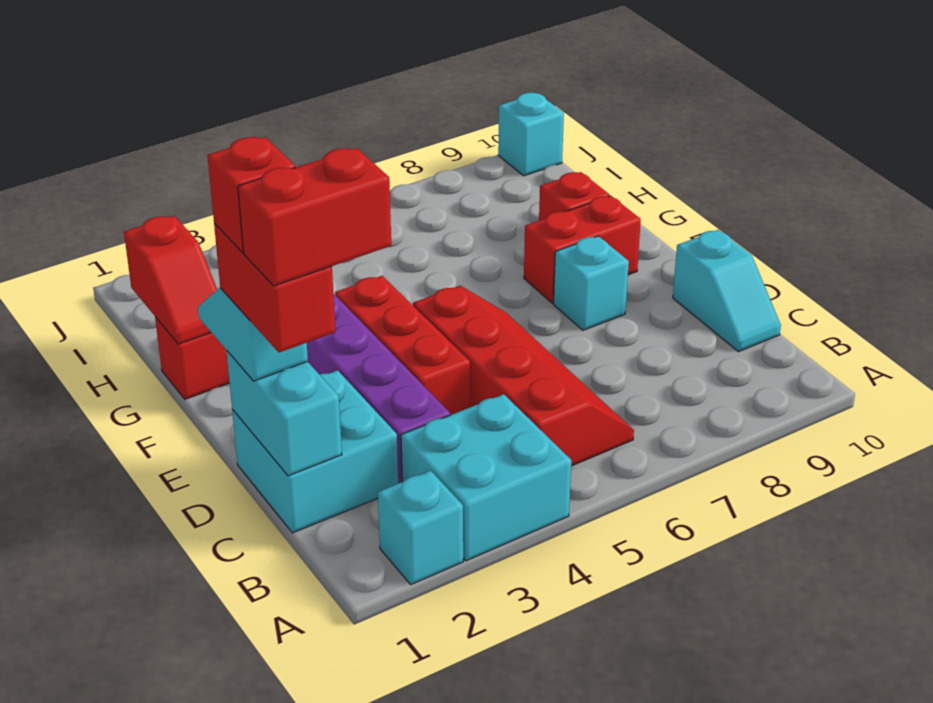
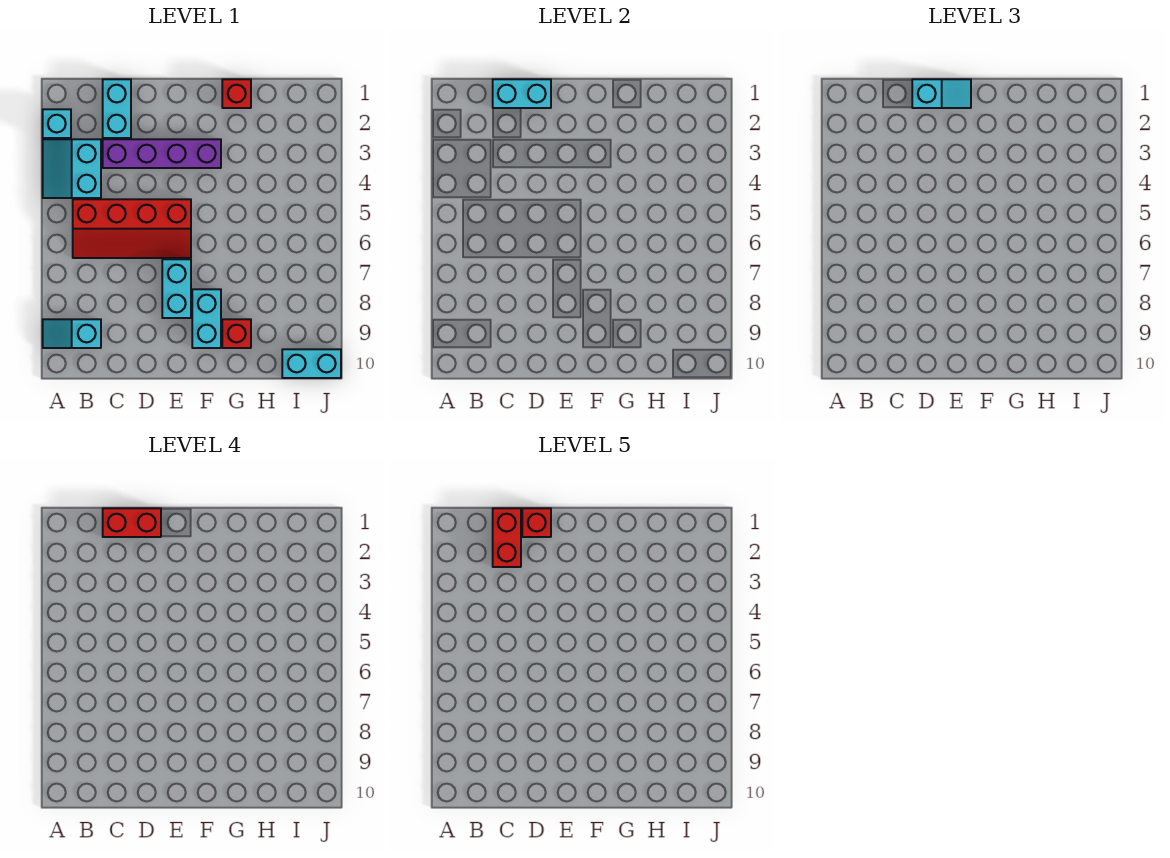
cyan 2x2 brick [401,394,571,561] -> cyan 2x2 slope [43,139,101,198]
cyan 2x2 brick [232,370,398,533] -> cyan 1x2 brick [103,79,131,138]
cyan 1x2 slope [673,230,781,352] -> cyan 1x2 slope moved to [43,319,101,348]
red 1x3 brick [335,276,470,415] -> none
cyan 1x1 brick [553,236,629,330] -> cyan 1x2 brick [162,259,191,318]
red 1x2 brick [524,196,641,303] -> cyan 1x2 brick [192,289,221,348]
red 1x2 slope [124,216,217,344] -> none
cyan 1x1 brick [498,93,564,176] -> cyan 1x2 brick [282,349,341,378]

